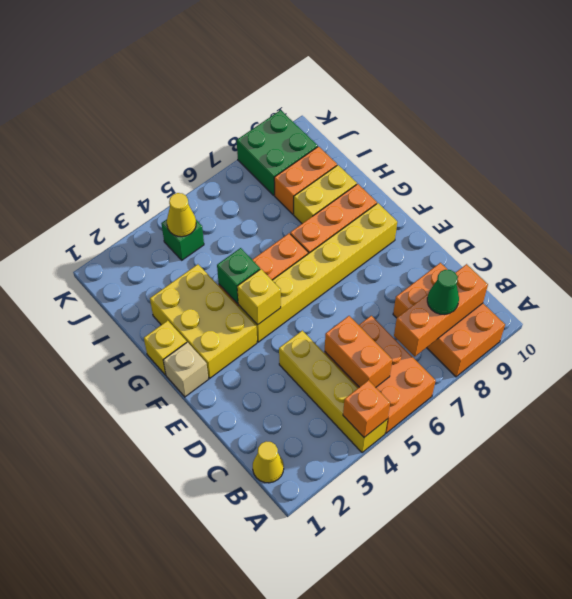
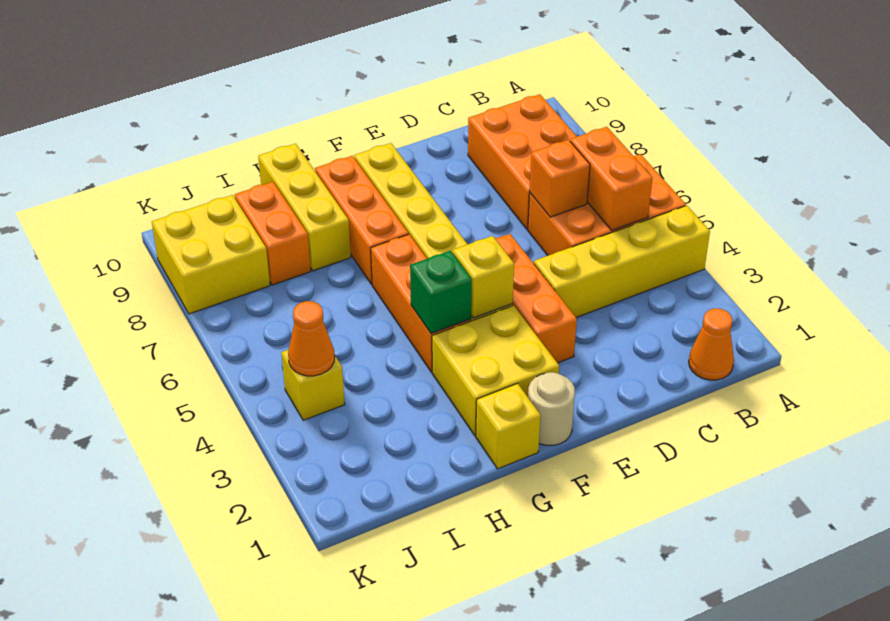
orange 1x1 brick [343,380,390,437] -> orange 1x1 brick moved to [530,140,590,217]
orange 2x3 brick [393,263,505,377] -> orange 2x3 brick turned to [468,94,577,229]
yellow 1x1 cone [253,442,284,483] -> orange 1x1 cone [689,308,734,380]
orange 1x2 brick [325,316,392,387] -> orange 1x2 brick turned to [570,127,652,230]
orange 1x3 brick [394,264,488,356] -> orange 1x3 brick moved to [495,234,577,363]
green 1x1 cone [427,270,459,315] -> none
tan 1x1 brick [163,342,208,397] -> tan 1x1 round brick [528,372,575,445]
yellow 2x3 brick [150,264,257,378] -> yellow 2x2 brick [432,305,559,436]
yellow 1x2 brick [294,165,357,223] -> yellow 1x3 brick [258,144,351,271]
green 1x1 brick [161,219,204,260] -> yellow 1x1 brick [281,350,345,420]
yellow 1x1 cone [167,193,196,237] -> orange 1x1 cone [288,301,335,376]
green 2x2 brick [237,110,318,195] -> yellow 2x2 brick [152,195,270,314]

